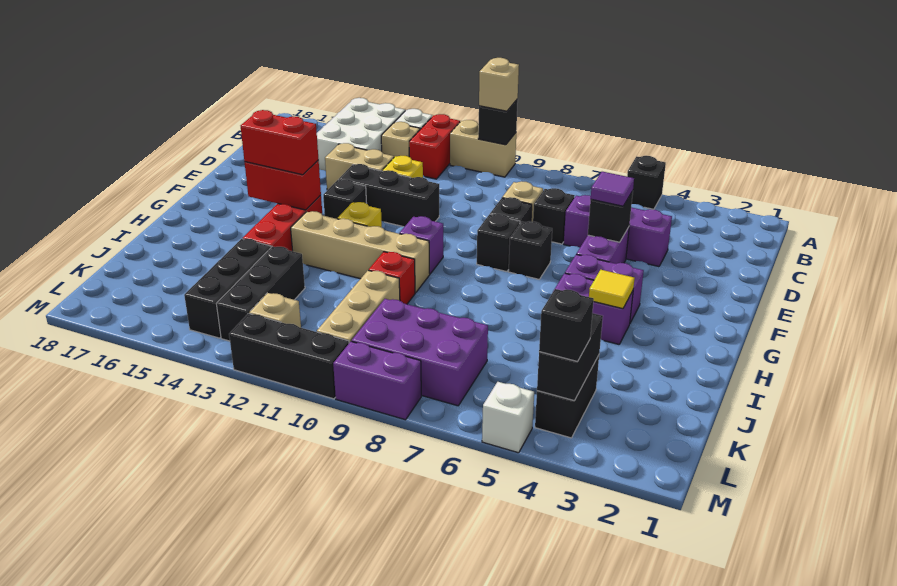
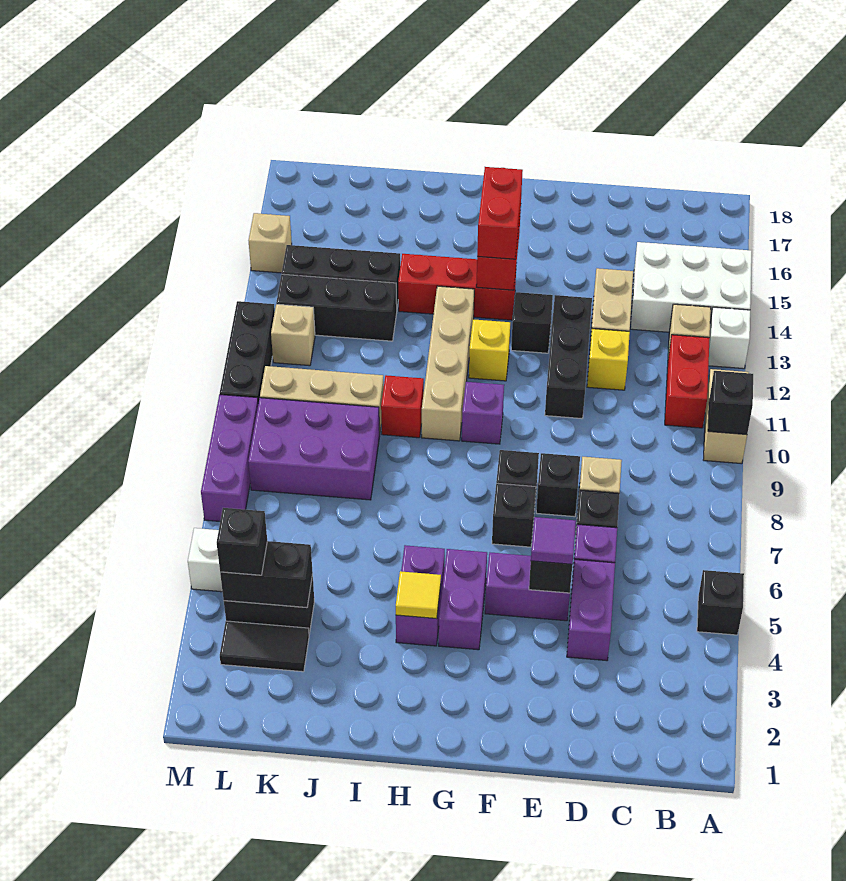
tan 1x1 brick [479,58,519,111] -> tan 1x1 brick moved to [249,213,292,273]
red 1x2 brick [409,114,460,179] -> red 1x2 brick turned to [665,335,710,428]
none -> black 1x2 tile [220,621,309,672]
purple 2x3 brick [352,299,488,406] -> purple 2x3 brick turned to [248,398,380,500]
purple 1x2 brick [333,341,421,420] -> purple 1x3 brick [201,395,258,521]

